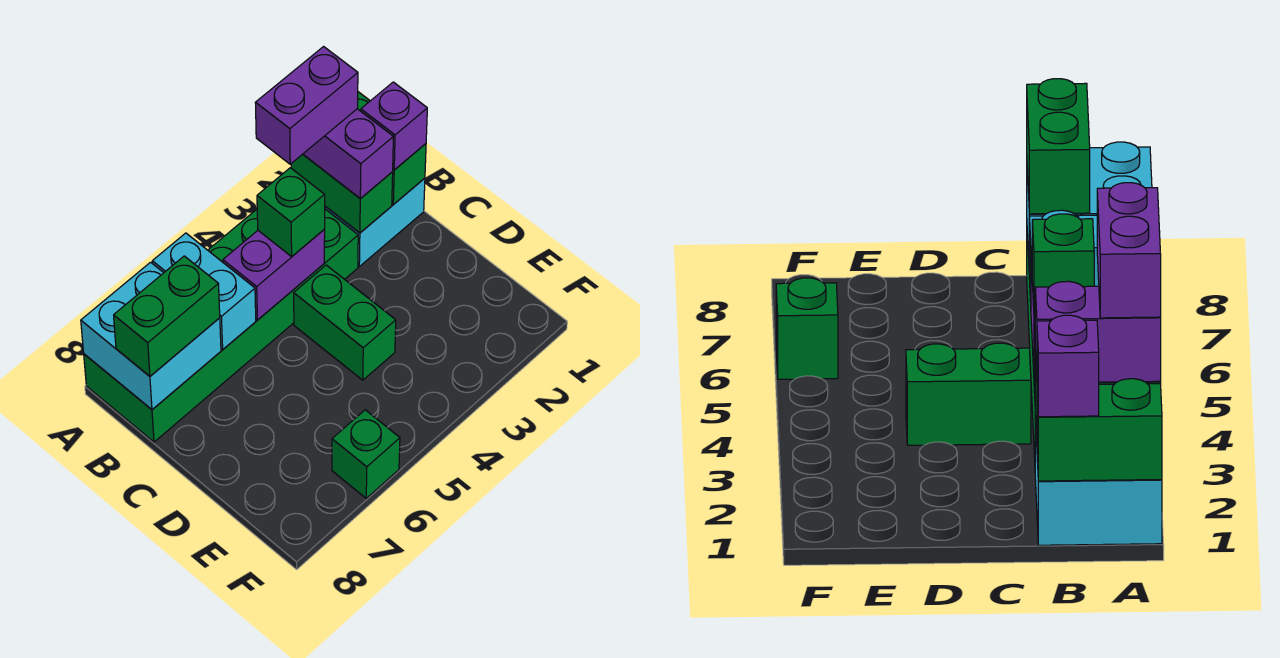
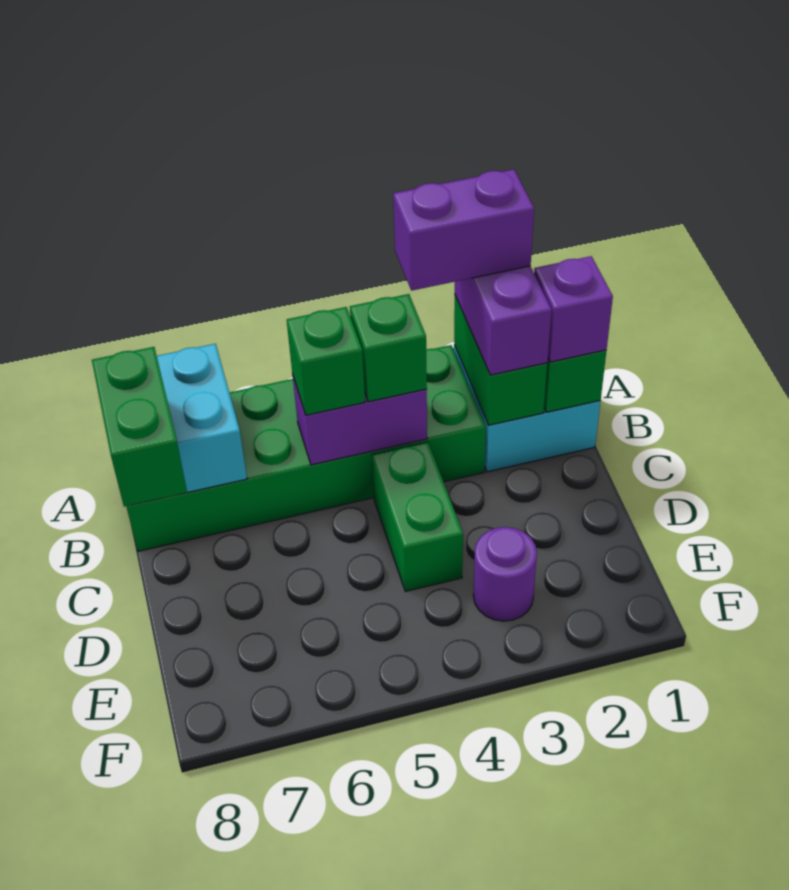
cyan 1x2 brick [152,233,256,349] -> none
green 1x2 brick [114,256,220,376] -> green 1x2 brick turned to [92,347,187,507]
none -> purple 1x1 round brick [473,527,537,621]
green 1x1 brick [332,410,400,498] -> green 1x1 brick moved to [287,307,365,415]

